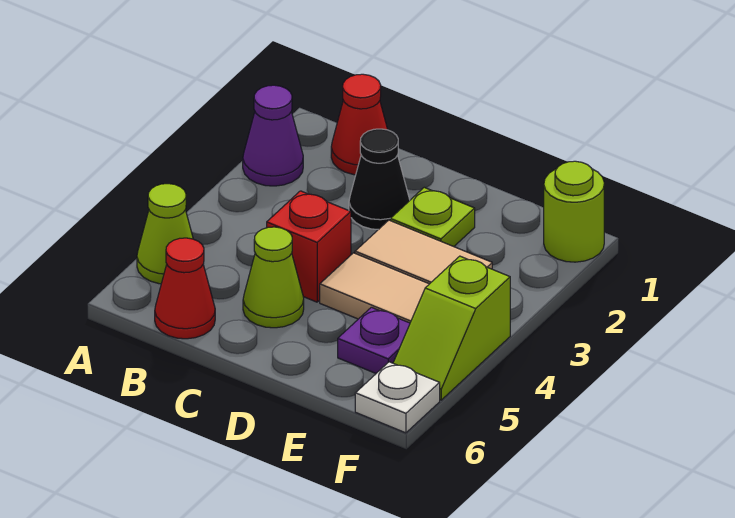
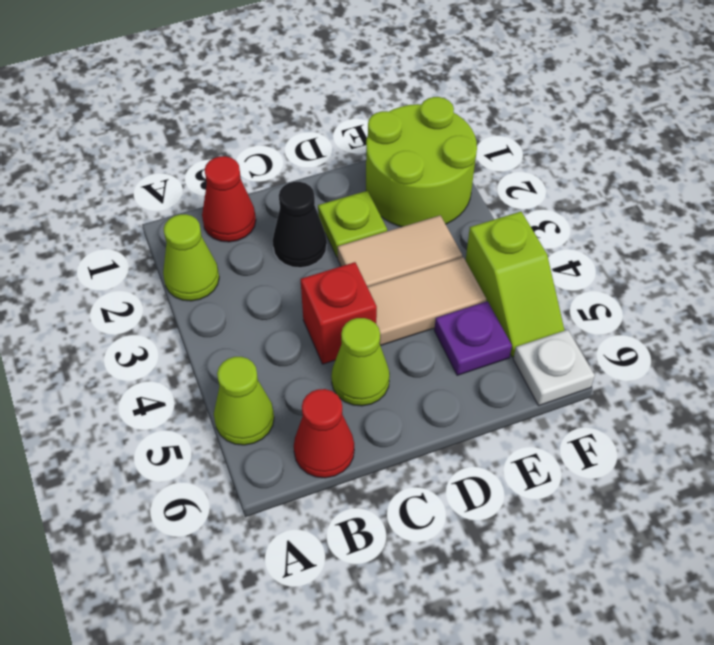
purple 1x1 cone [243,85,303,186] -> lime 1x1 cone [163,214,219,301]
lime 1x1 round brick [544,161,604,262] -> lime 2x2 round brick [366,97,477,227]

